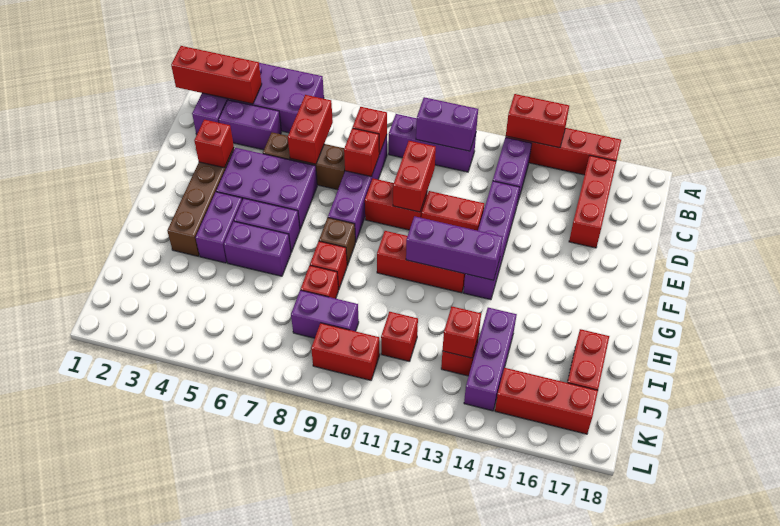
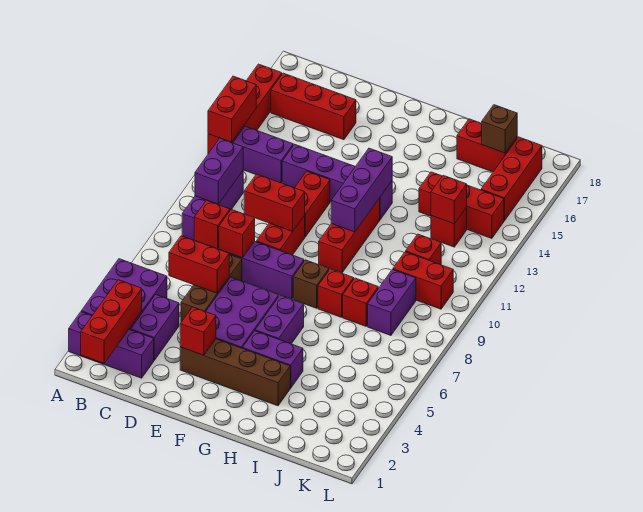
purple 1x2 brick [224,221,291,276] -> none
purple 1x3 brick [464,308,517,411] -> red 1x3 brick [419,172,504,238]
none -> brown 1x1 brick [482,105,517,153]
red 1x2 brick [311,323,380,380] -> red 1x2 brick turned to [393,252,453,309]

